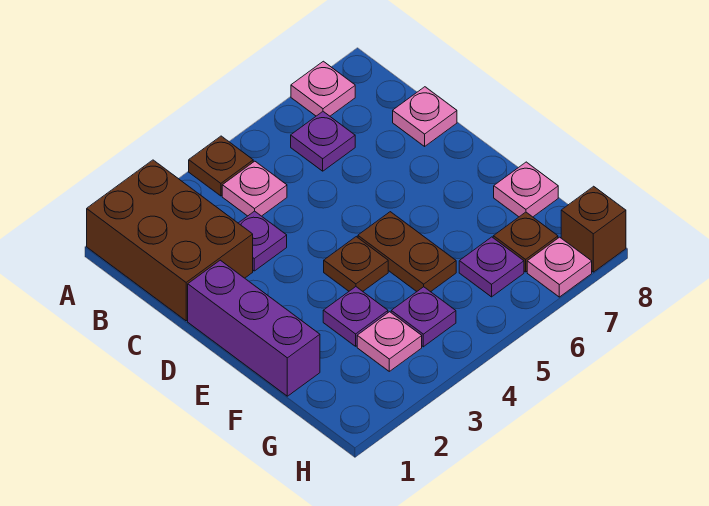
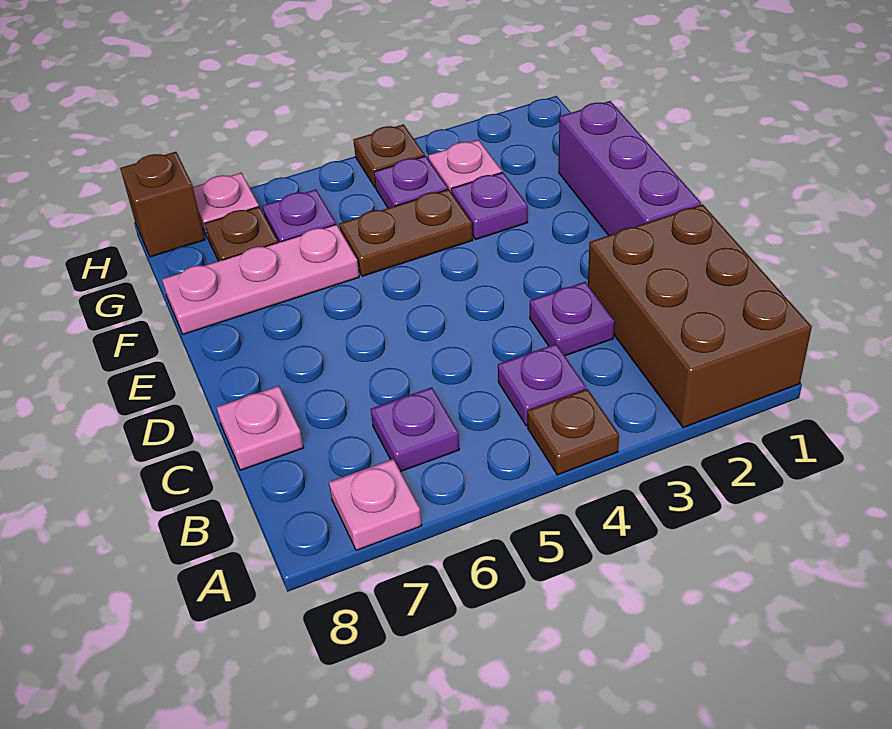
pink 1x1 plate [222,161,287,216] -> purple 1x1 plate [498,344,586,426]
brown 1x1 plate [324,237,388,291] -> brown 1x1 plate moved to [353,124,425,188]
brown 1x2 plate [358,212,456,292] -> brown 1x2 plate turned to [339,189,473,276]
pink 1x1 plate [494,162,558,217] -> pink 1x3 plate [162,224,359,334]

